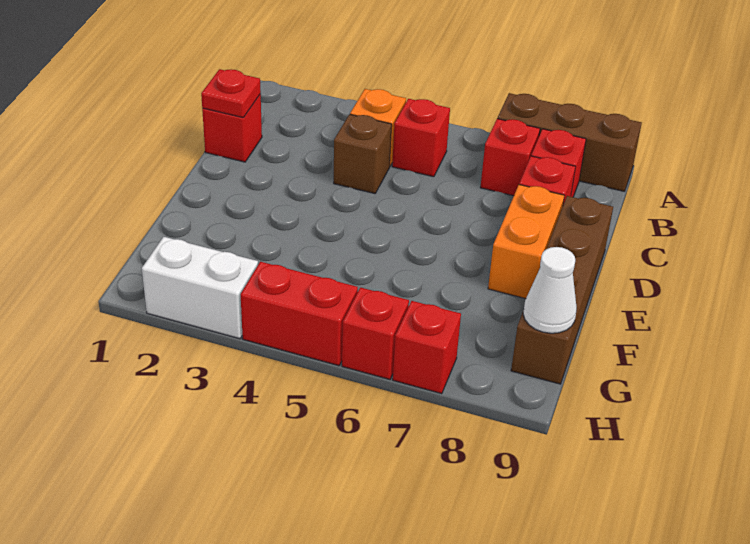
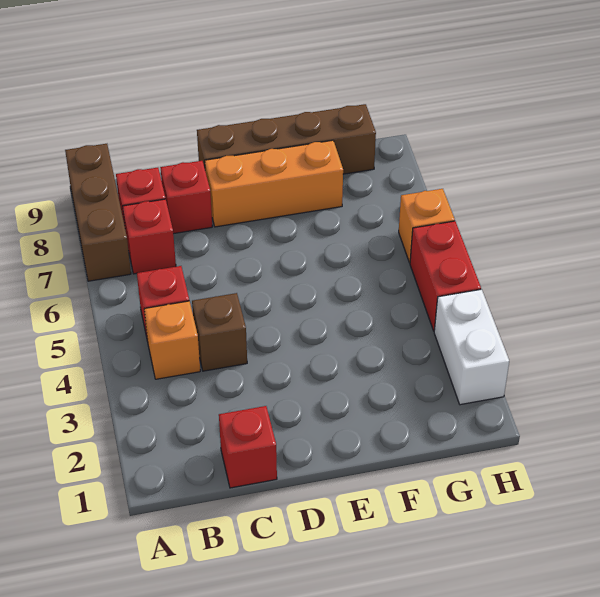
red 1x1 plate [201,69,261,118] -> none
orange 1x2 brick [488,185,565,299] -> orange 1x3 brick [205,140,343,227]
white 1x1 cone [523,247,577,333] -> none
red 1x1 brick [342,288,409,379] -> orange 1x1 brick [399,189,455,263]
red 1x1 brick [393,301,461,394] -> none

